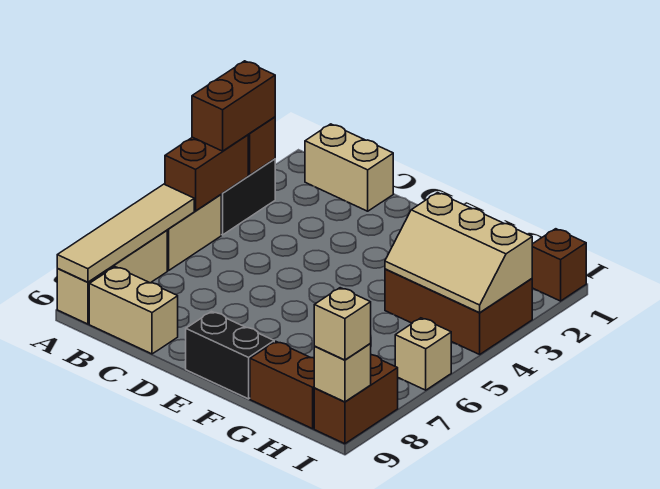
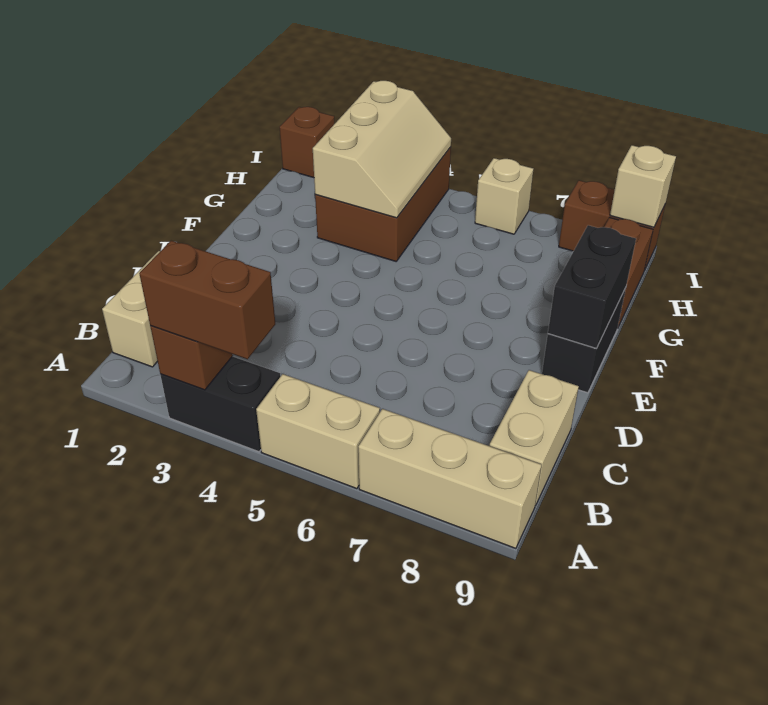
brown 1x2 brick [165,135,248,211] -> none
tan 1x4 tile [57,184,194,282] -> none
none -> black 1x2 brick [548,225,636,348]
tan 1x1 brick [314,288,371,360] -> none

